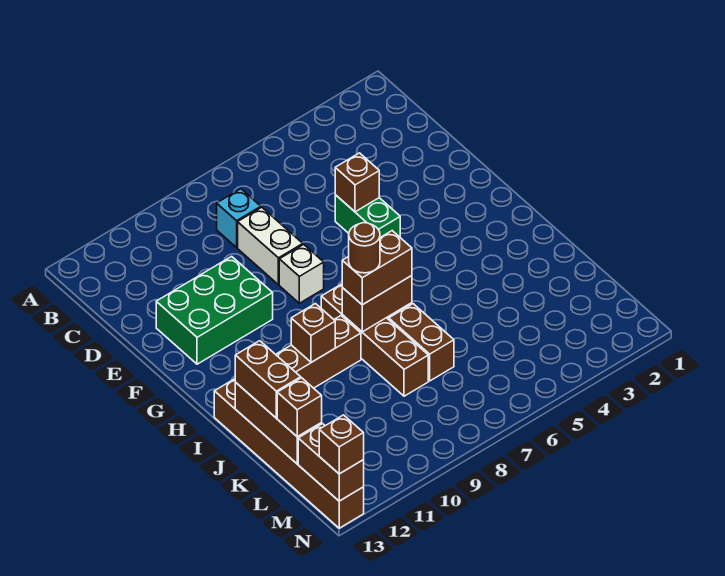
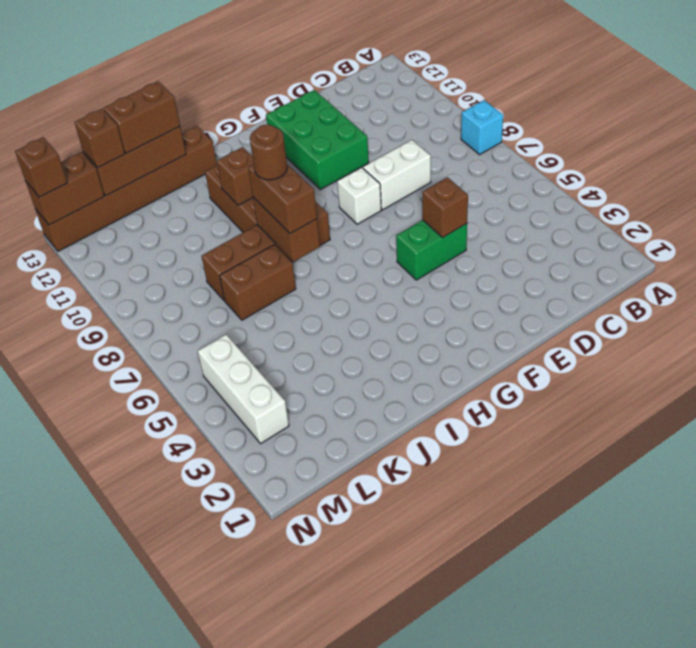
cyan 1x1 brick [217,189,261,247] -> cyan 1x1 brick moved to [461,100,503,155]
none -> white 1x3 brick [198,335,289,444]

